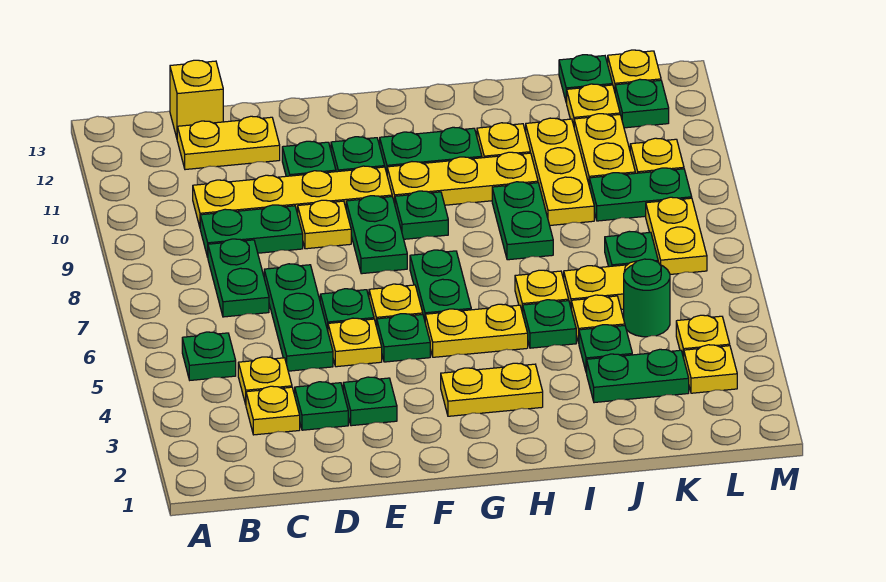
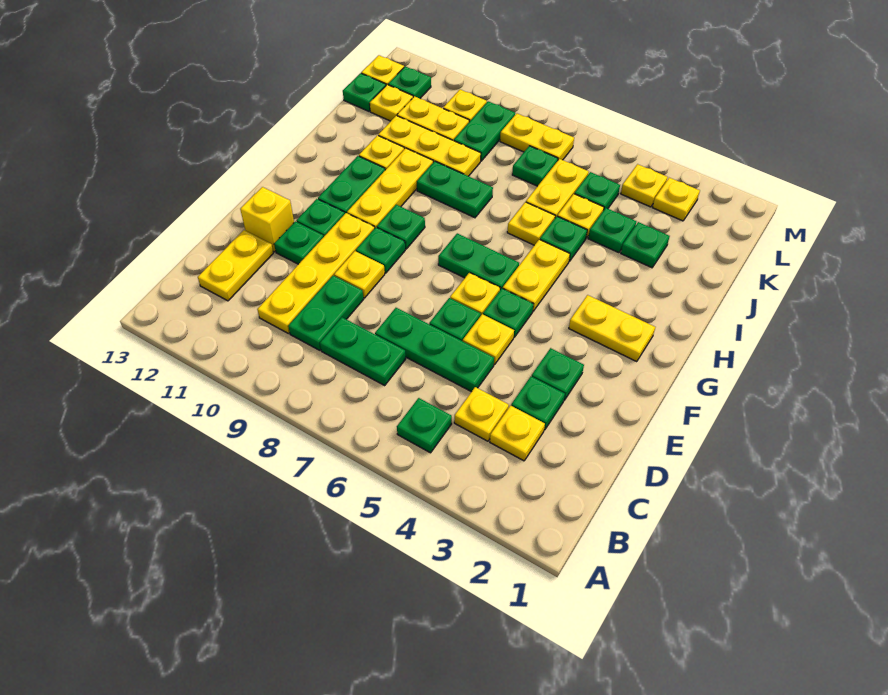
yellow 1x1 brick [170,60,223,138] -> yellow 1x1 brick moved to [240,187,294,252]
green 1x2 plate [346,196,407,274] -> green 1x1 plate [356,228,405,273]
yellow 1x2 plate [441,363,543,416] -> yellow 1x2 plate turned to [569,295,655,362]
green 1x2 plate [587,349,689,403] -> green 1x1 plate [621,222,670,268]
green 1x1 round brick [624,259,670,337] -> green 1x1 plate [574,172,620,209]

